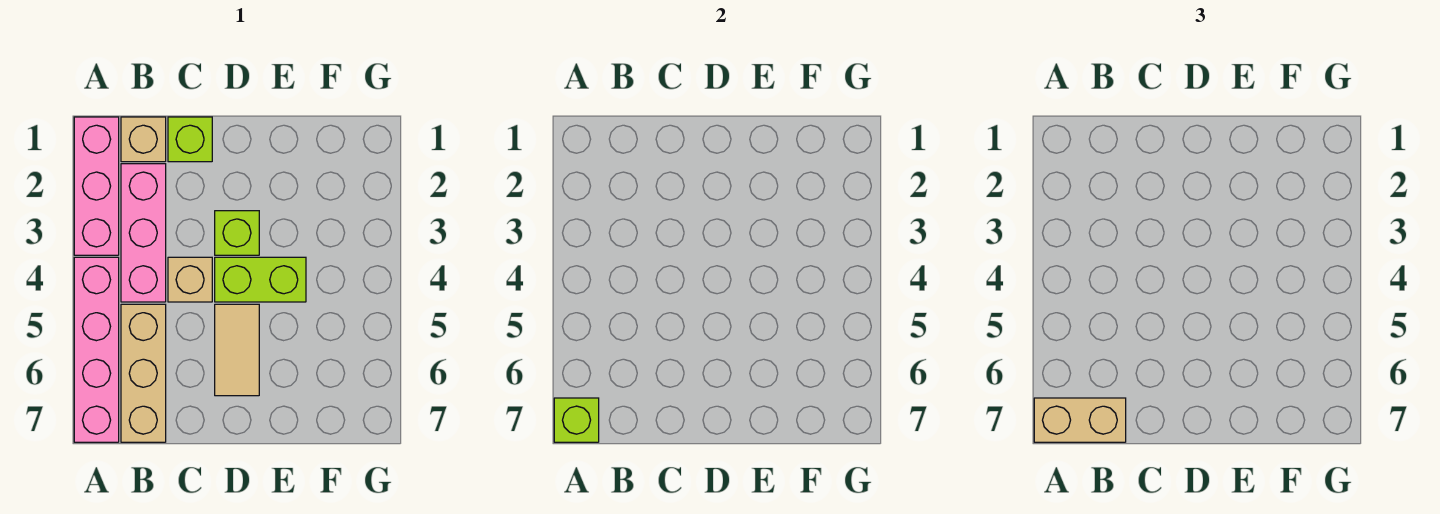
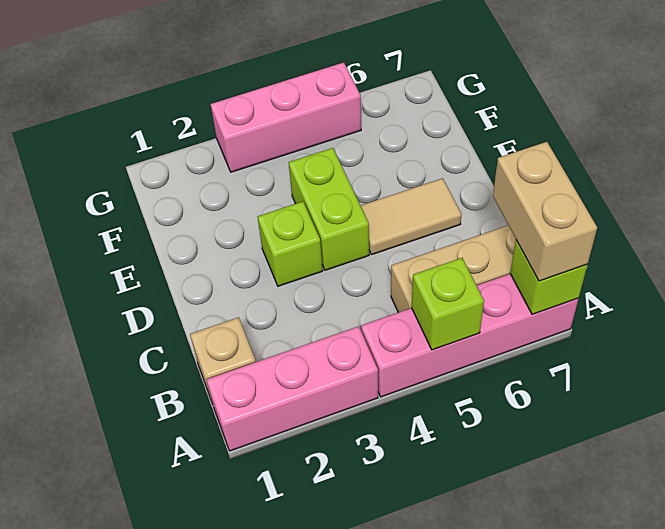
pink 1x3 brick [121,164,166,302] -> pink 1x3 brick moved to [211,63,361,172]
lime 1x1 brick [168,117,212,162] -> lime 1x1 brick moved to [412,258,484,350]
tan 1x1 brick [168,257,212,302] -> none

